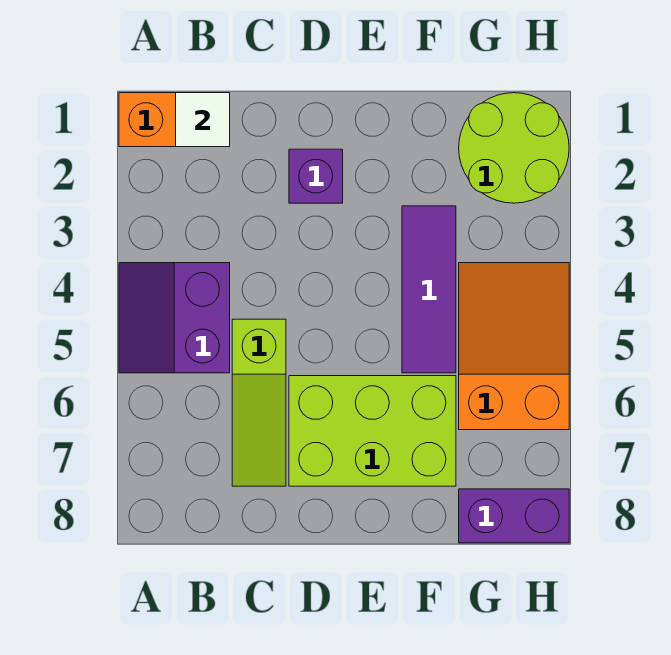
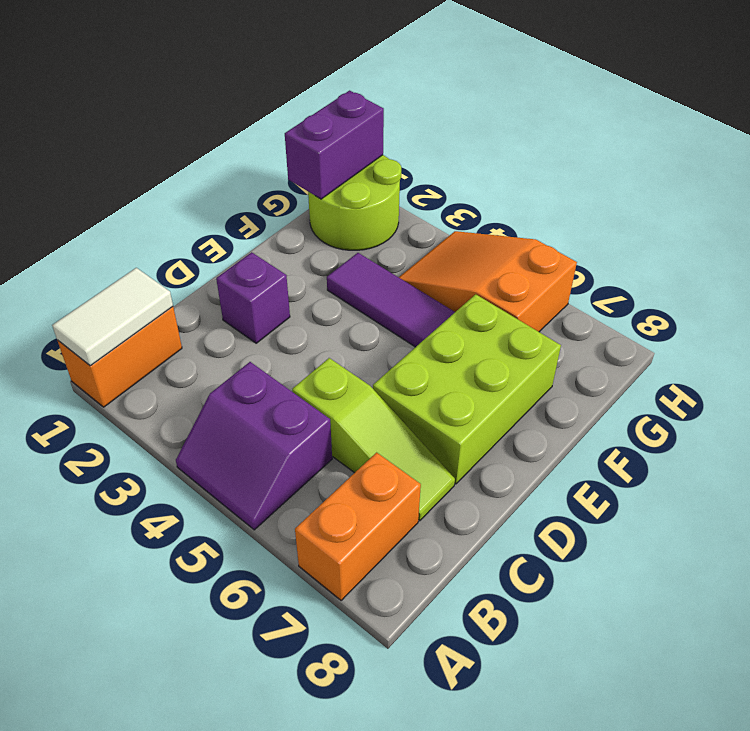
none -> orange 1x2 brick [295,453,421,600]
white 1x1 tile [176,93,230,147] -> white 1x2 tile [52,268,173,366]
purple 1x2 brick [459,489,569,543] -> purple 1x2 brick moved to [285,91,384,199]

